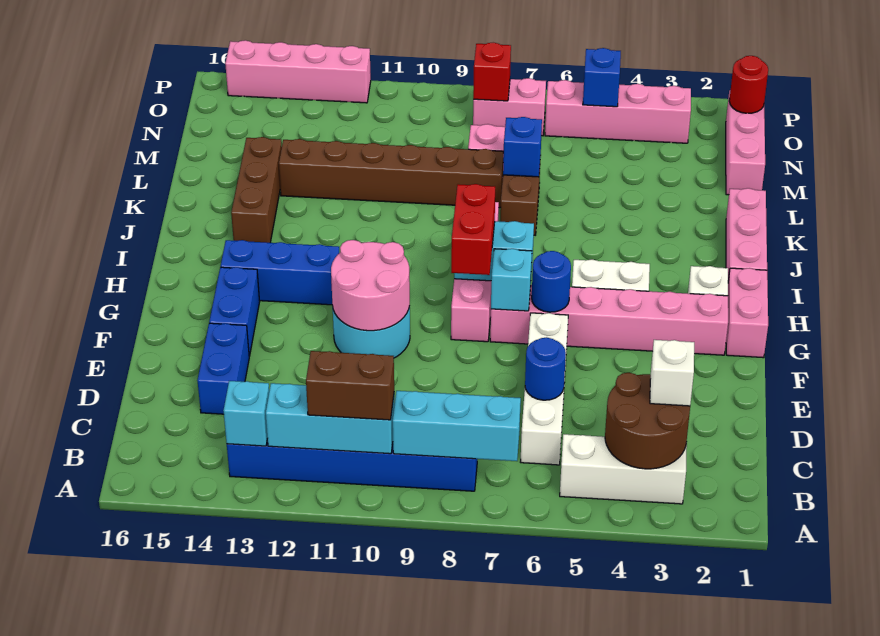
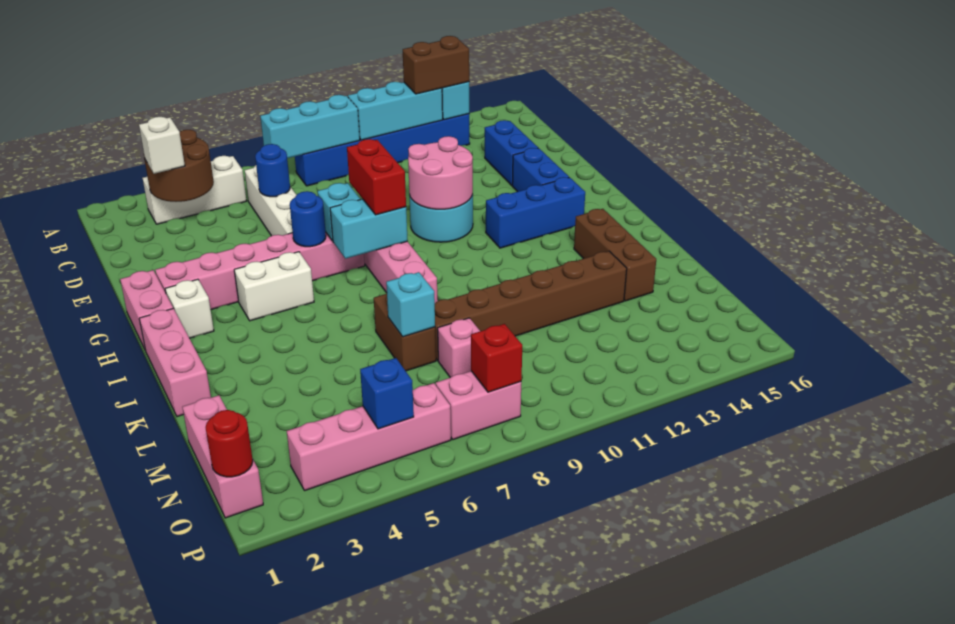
brown 1x2 brick [306,351,394,420] -> brown 1x2 brick moved to [403,36,469,94]
blue 1x1 brick [503,117,542,177] -> cyan 1x1 brick [386,272,435,337]
pink 1x4 brick [225,40,371,103] -> none

